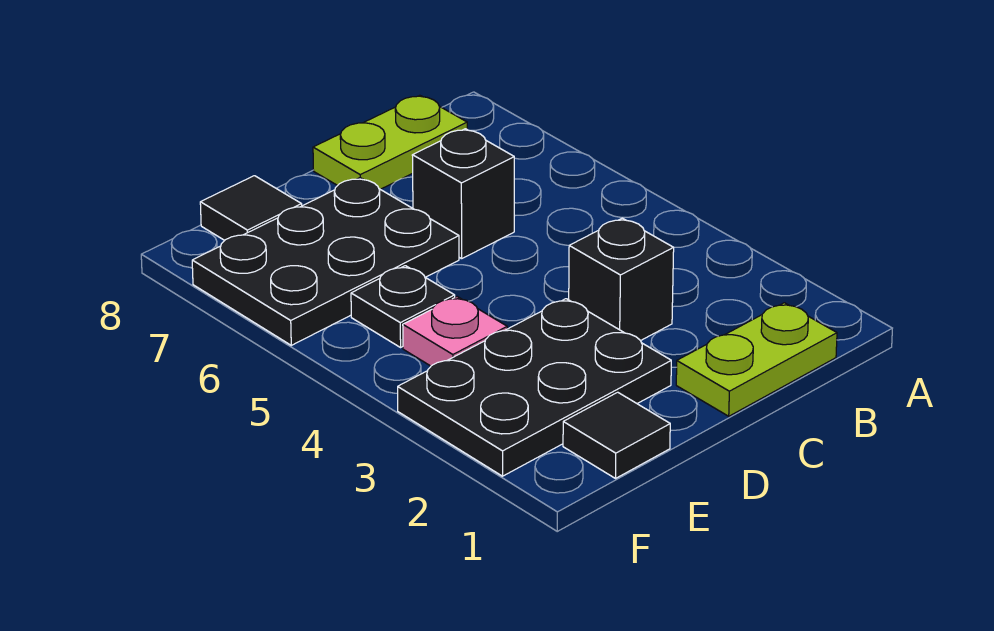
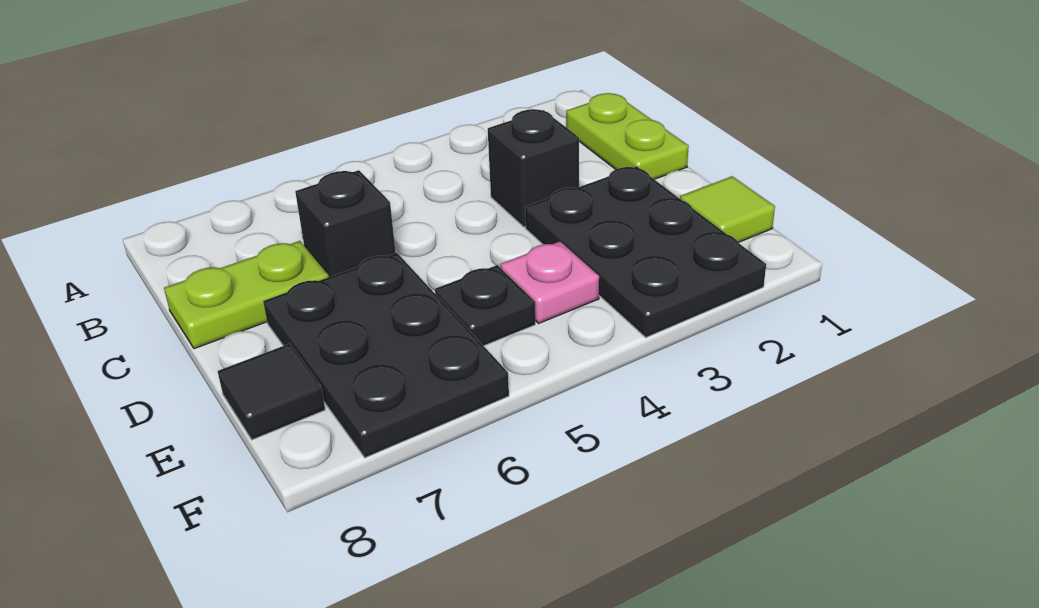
lime 1x2 plate [313,95,467,189] -> lime 1x2 plate turned to [164,241,329,349]
black 1x1 tile [563,392,670,478] -> lime 1x1 tile [680,176,775,242]

